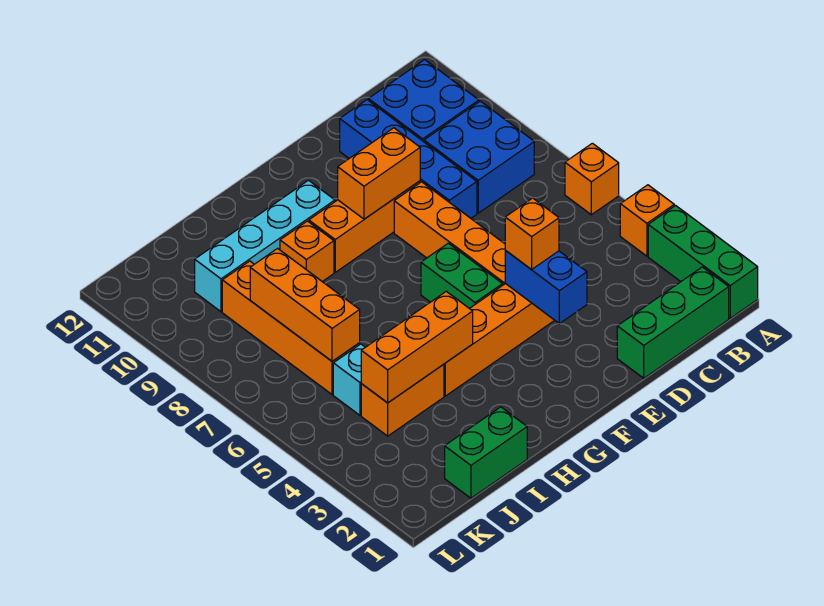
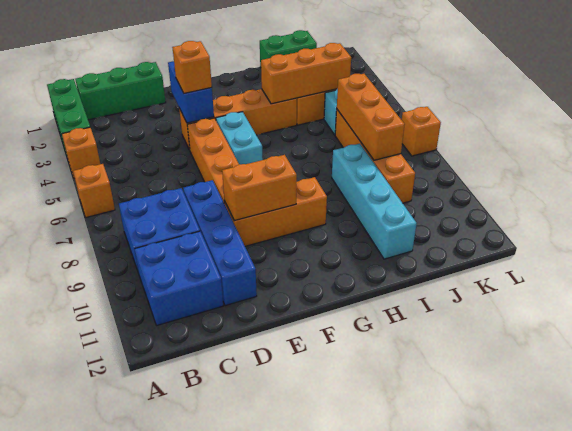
green 1x2 brick [421,243,503,308] -> cyan 1x2 brick [216,112,263,164]
cyan 1x4 brick [195,180,335,312] -> cyan 1x4 brick turned to [332,144,417,259]
orange 1x1 brick [280,221,334,282] -> orange 1x1 brick moved to [402,107,441,156]

